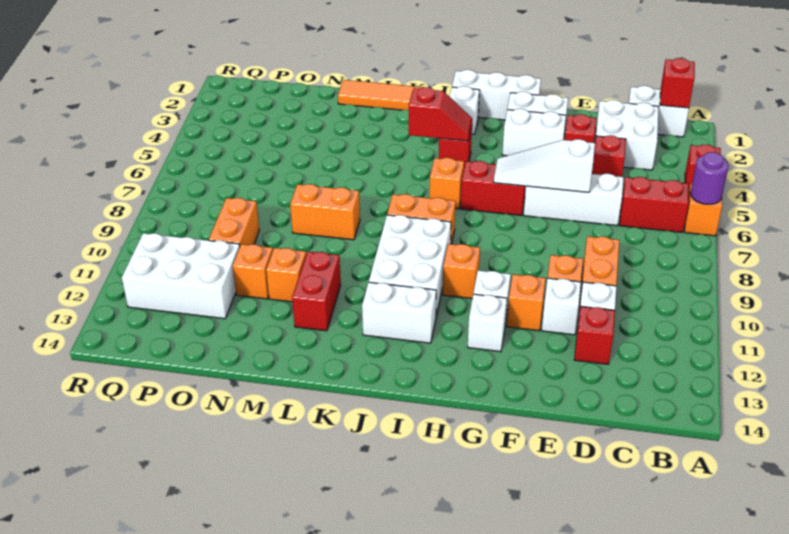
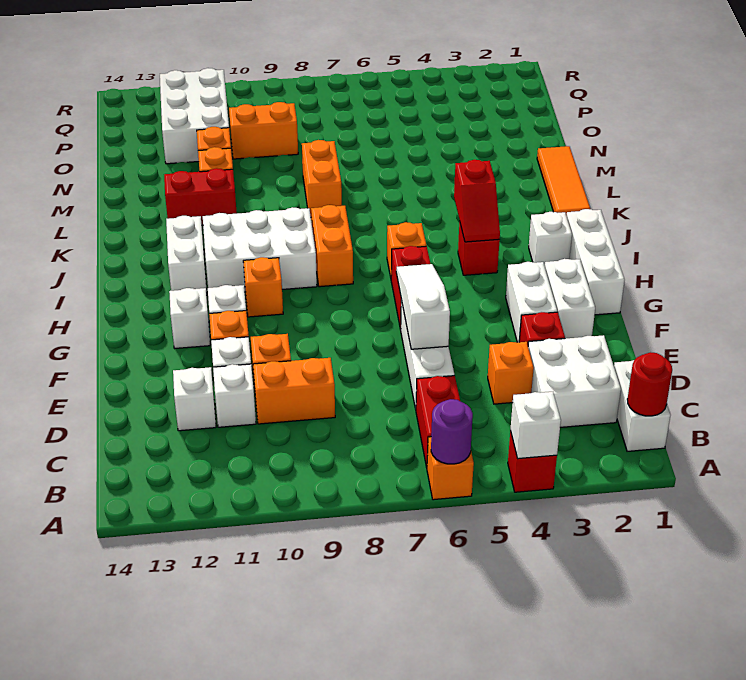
none -> white 1x1 brick [510,392,561,459]
red 1x1 brick [660,58,695,108] -> red 1x1 round brick [627,352,672,416]
red 1x1 brick [592,135,626,177] -> orange 1x1 brick [488,342,534,404]
red 1x1 brick [574,306,615,364] -> white 1x1 brick [173,367,216,431]

